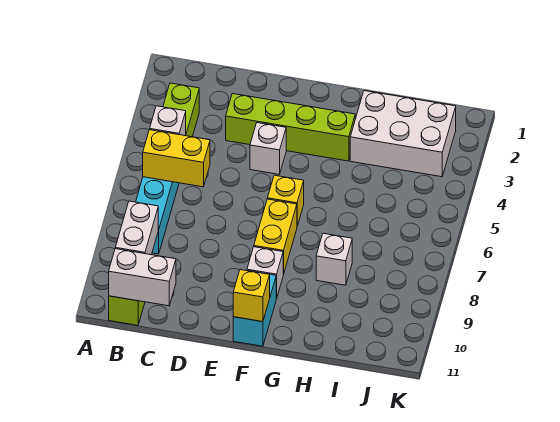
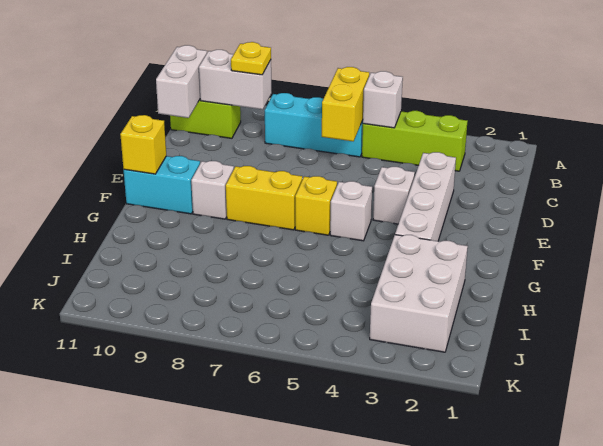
none -> yellow 1x1 plate [231,42,271,75]
lime 1x4 brick [226,94,355,161] -> white 1x4 brick [395,152,456,241]
white 1x1 brick [316,233,352,285] -> white 1x1 brick moved to [330,181,372,241]

